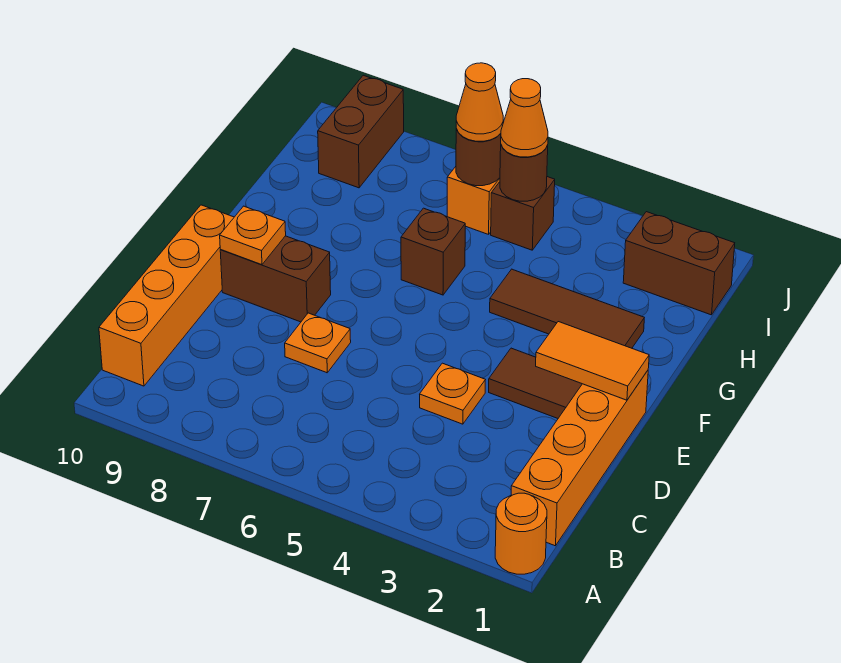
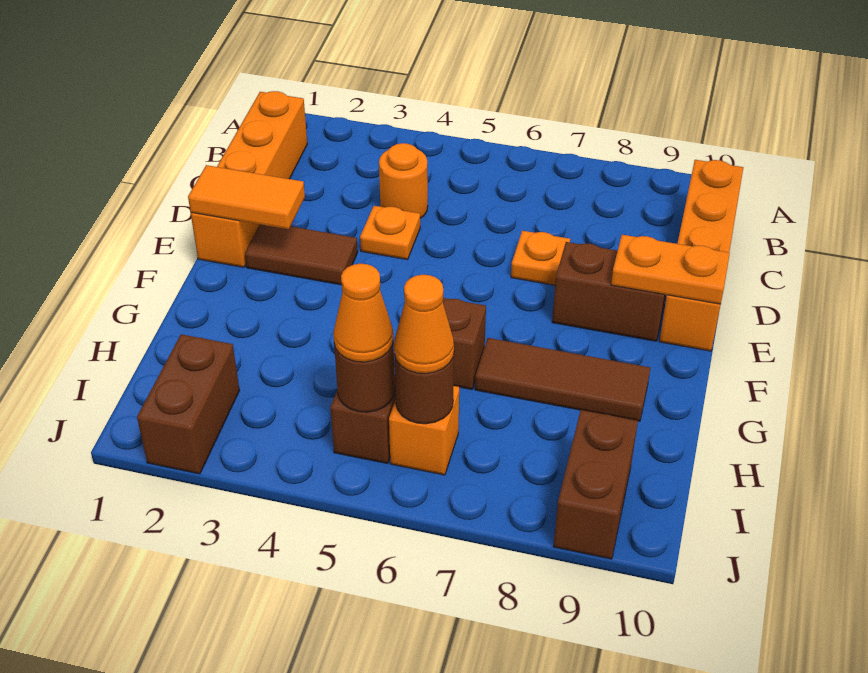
orange 1x1 round brick [495,493,547,574] -> orange 1x1 round brick moved to [379,143,428,218]
orange 1x1 plate [220,206,286,265] -> orange 1x2 plate [611,235,730,304]
brown 1x3 tile [490,269,644,348] -> brown 1x3 tile moved to [475,338,650,421]
brown 1x2 brick [623,212,735,315] -> brown 1x2 brick turned to [137,334,239,474]

